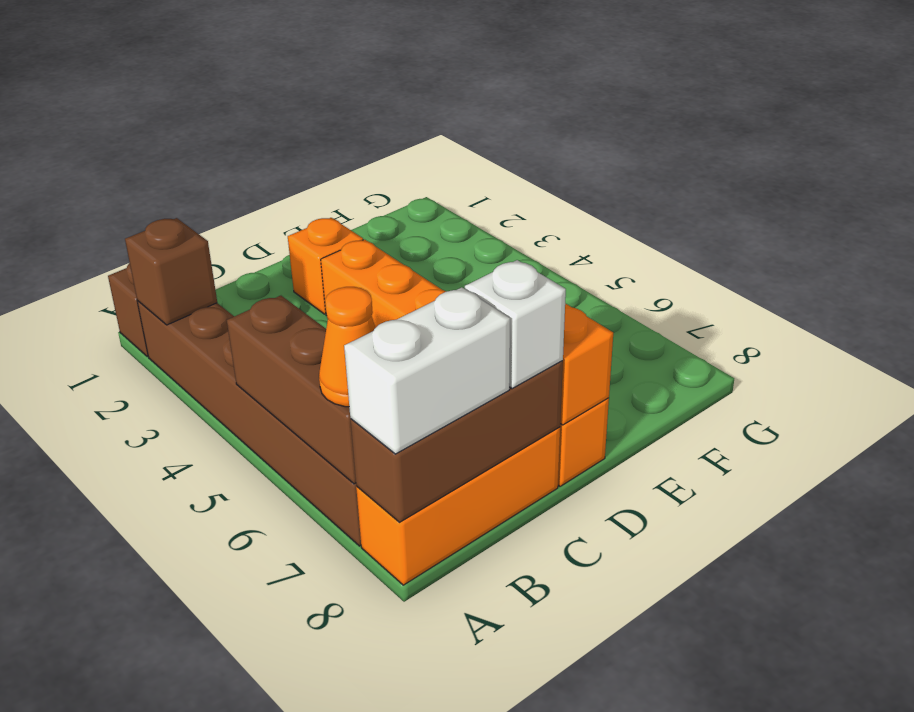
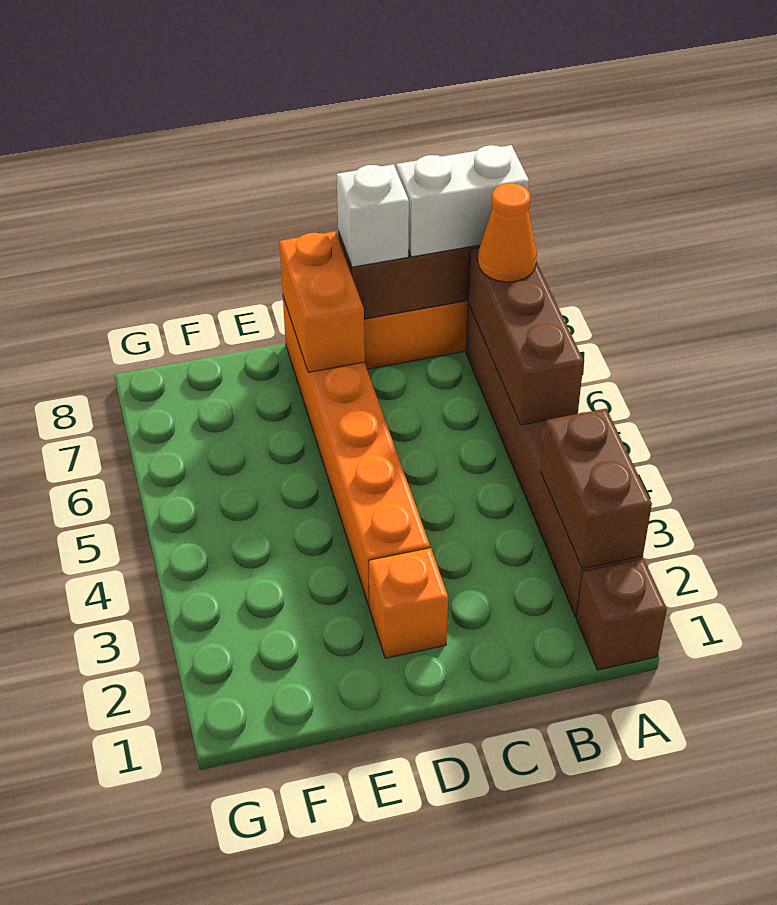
brown 1x1 brick [125,218,217,325] -> brown 1x2 brick [541,409,652,568]

